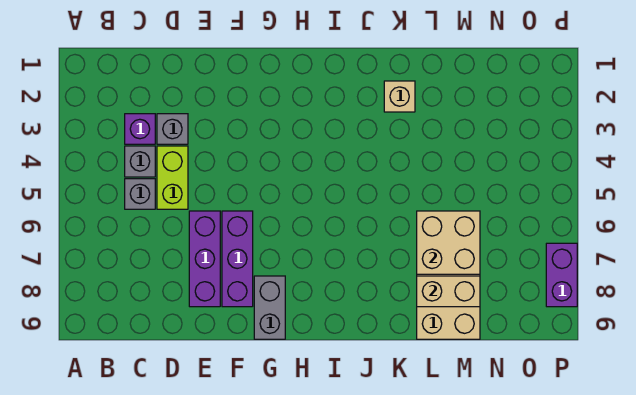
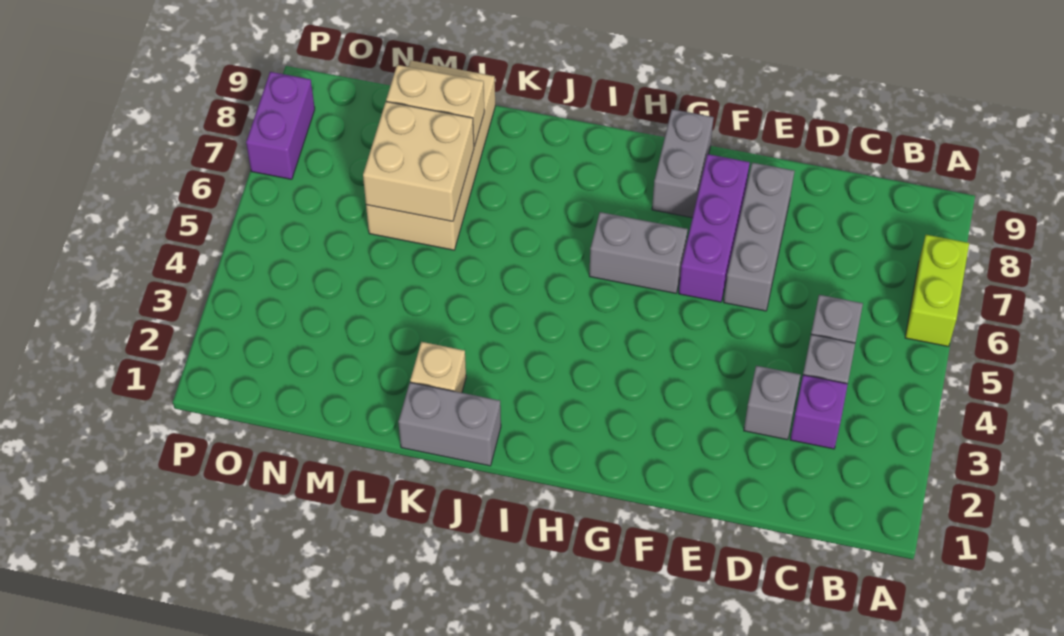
lime 1x2 brick [157,146,188,209] -> lime 1x2 brick moved to [905,235,969,347]
purple 1x3 brick [189,211,220,307] -> grey 1x3 brick [724,163,794,311]
none -> grey 1x2 brick [589,212,688,293]
none -> grey 1x2 brick [398,382,501,466]

